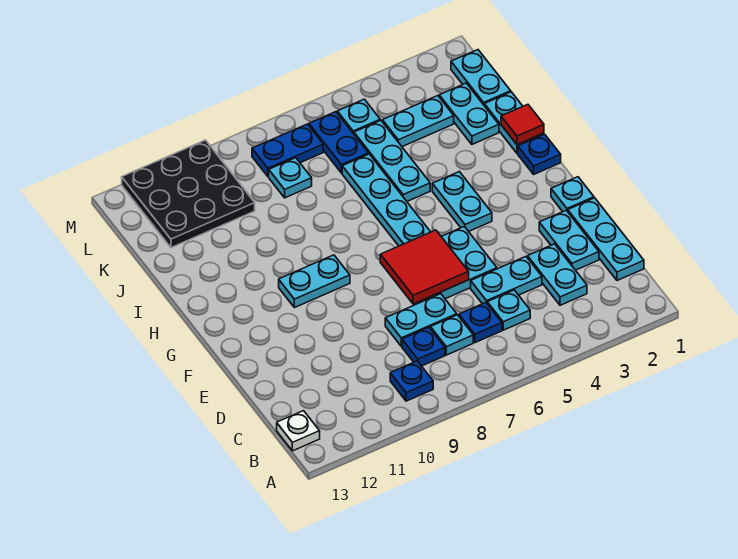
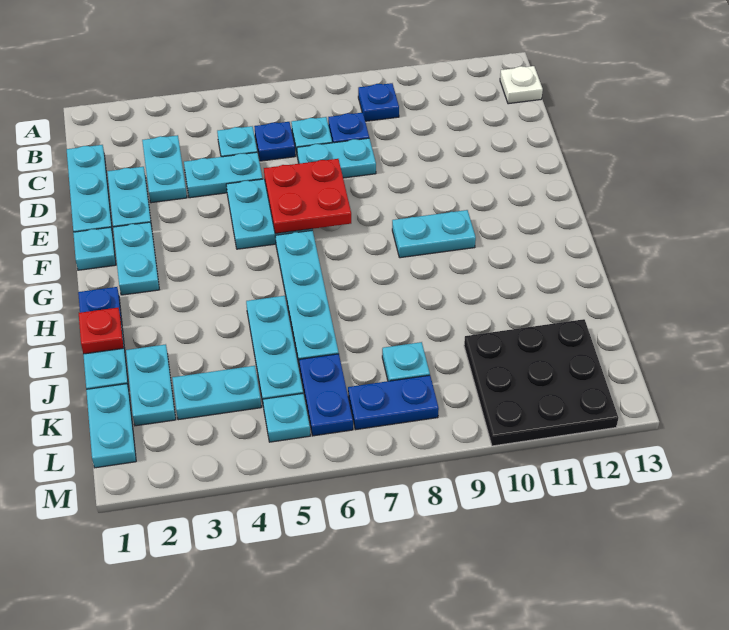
red 2x2 tile [380,230,469,304] -> red 2x2 plate [264,159,351,234]
cyan 1x2 plate [432,172,492,231] -> cyan 1x2 plate moved to [113,222,159,295]
red 1x1 tile [501,104,544,145] -> red 1x1 plate [79,308,124,354]

